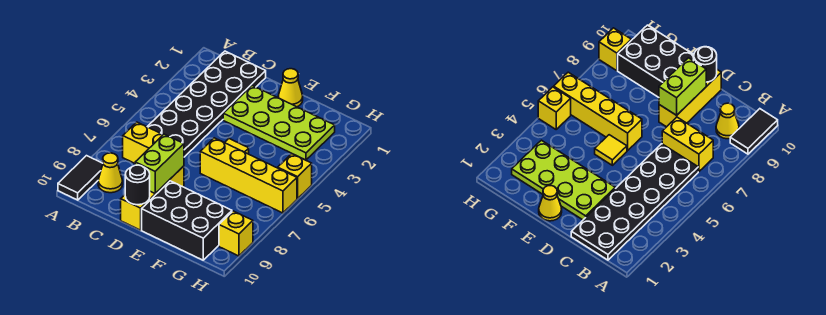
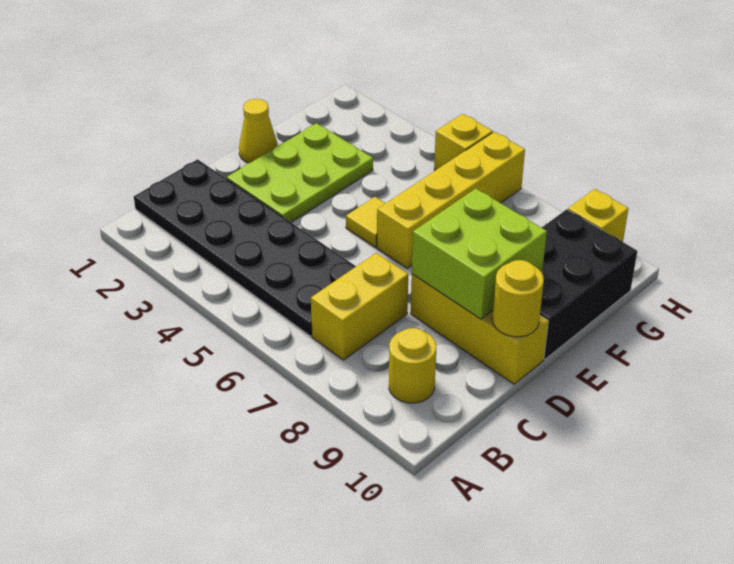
black 1x2 tile [58,156,103,200] -> none
yellow 1x1 cone [98,153,123,193] -> yellow 1x1 round brick [389,328,436,403]
lime 2x4 plate [223,86,335,160] -> lime 2x3 plate [227,123,373,222]
lime 1x2 brick [135,134,184,193] -> lime 2x2 brick [412,189,547,319]
black 1x1 round brick [125,165,150,205] -> yellow 1x1 round brick [492,260,544,337]

